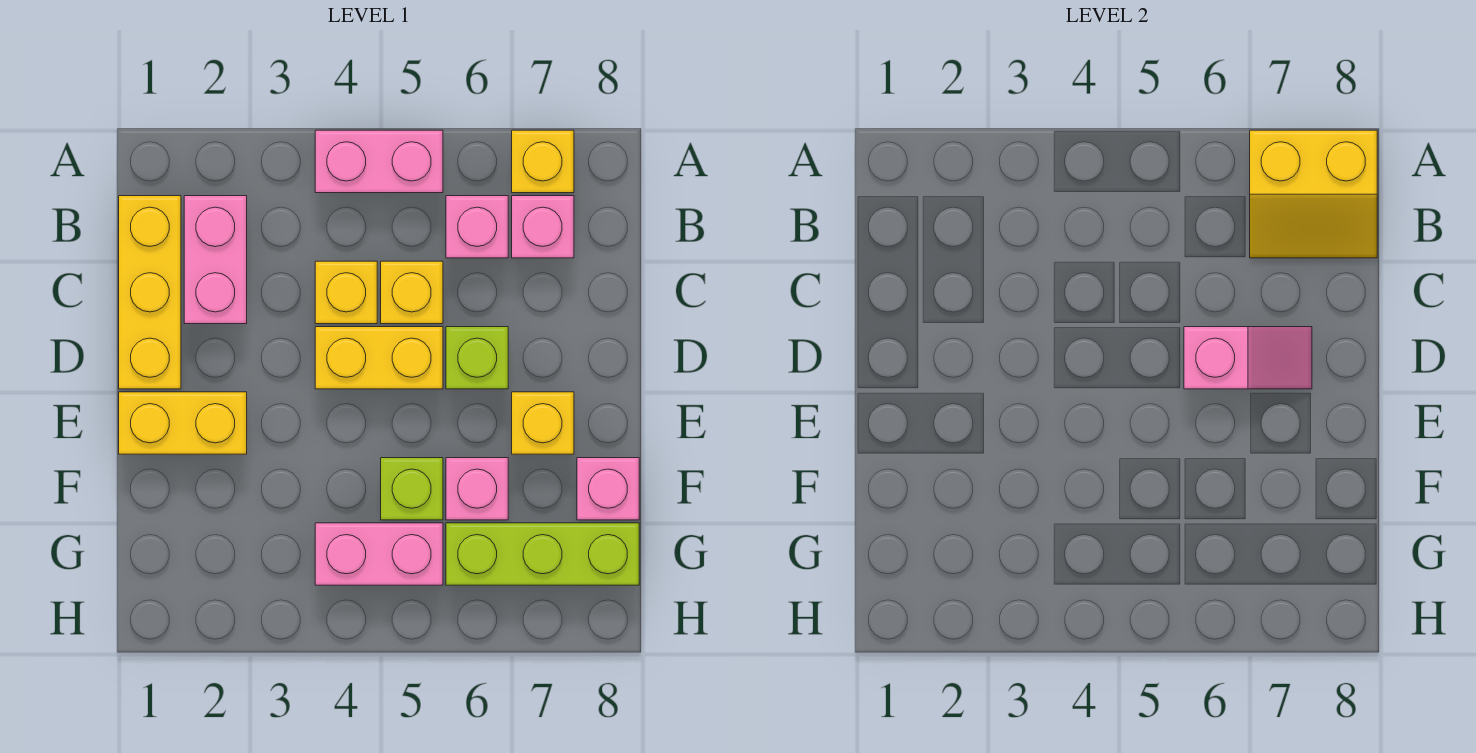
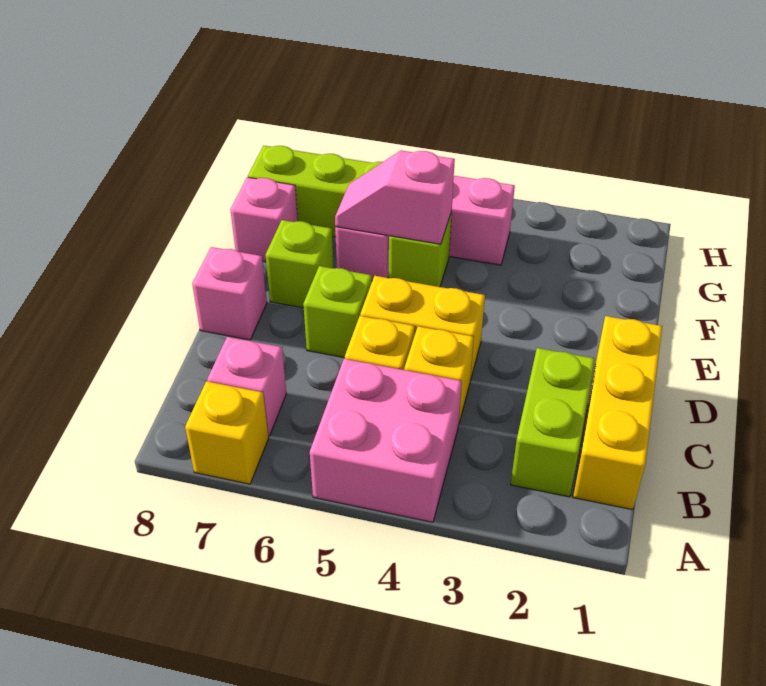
pink 1x2 brick [315,130,443,193] -> pink 2x2 brick [310,359,462,522]
yellow 2x2 slope [1250,130,1377,258] -> none
pink 1x2 brick [184,196,247,324] -> lime 1x2 brick [511,348,595,497]
pink 1x1 brick [446,196,508,258] -> pink 1x1 brick moved to [192,247,267,340]
pink 1x2 slope [1184,327,1312,389] -> pink 1x2 slope moved to [335,151,455,244]
yellow 1x2 brick [119,392,247,454] -> none
yellow 1x1 brick [512,392,574,454] -> lime 1x1 brick [265,220,334,308]

